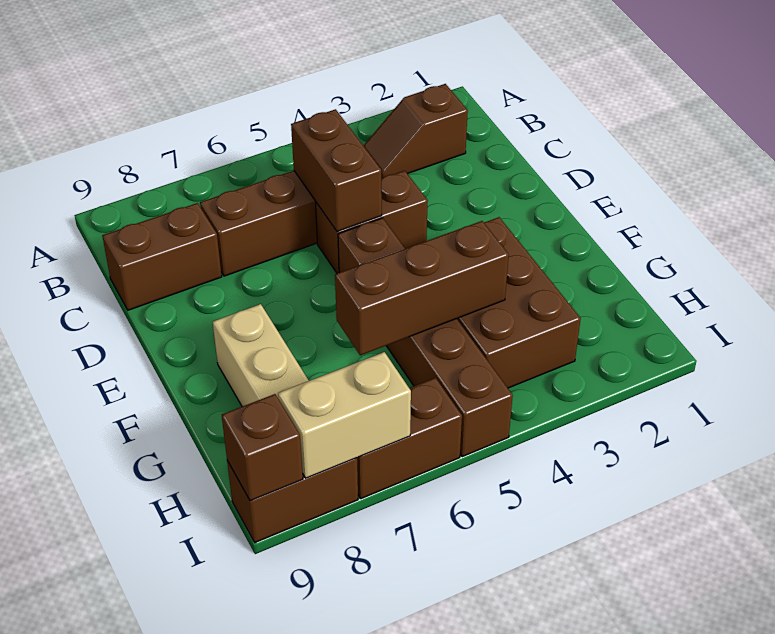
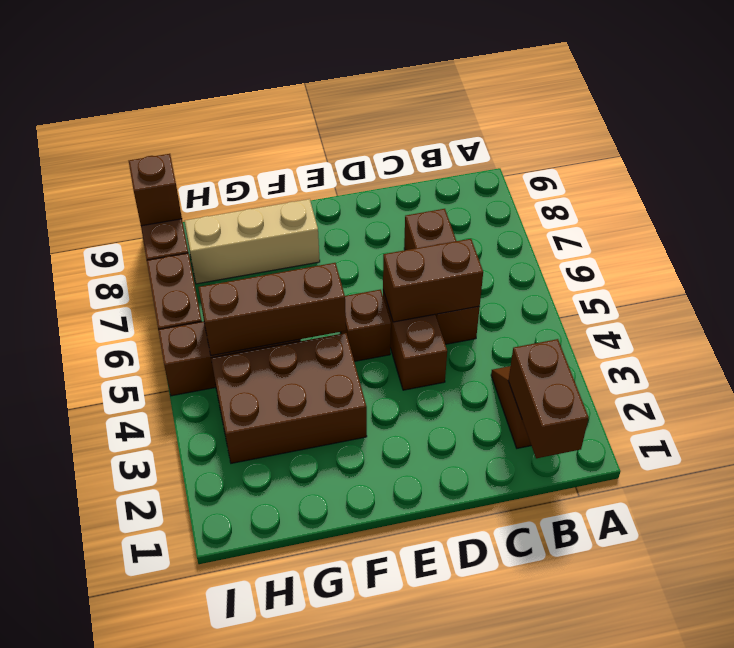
brown 1x2 brick [102,203,222,310] -> brown 1x2 brick moved to [508,339,589,458]
brown 1x3 brick [335,221,509,355] -> brown 1x3 brick turned to [198,263,346,356]
tan 1x2 brick [278,352,411,478] -> none

